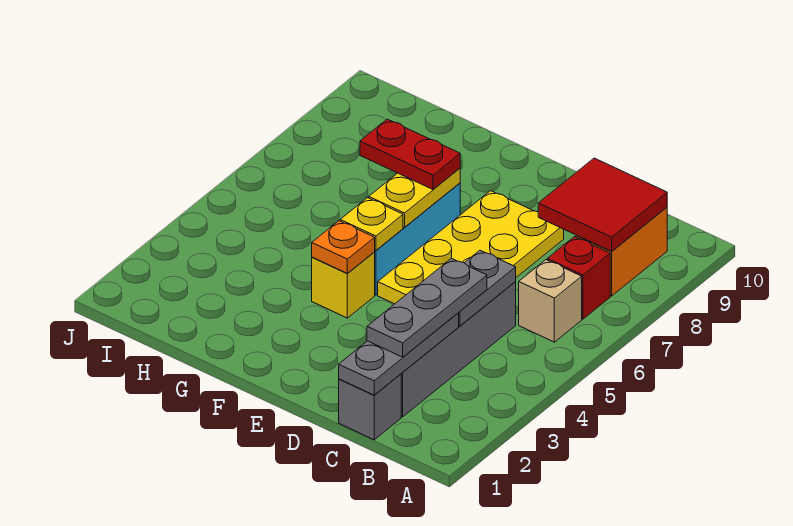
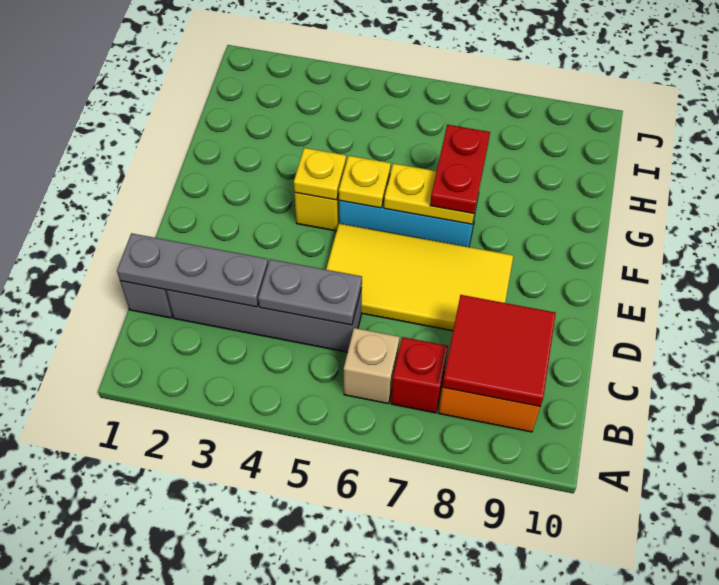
grey 1x3 plate [367,258,487,357] -> none
yellow 2x4 plate [378,191,564,304] -> yellow 2x4 tile [326,224,513,331]
orange 1x1 plate [312,221,375,274] -> yellow 1x1 plate [294,148,346,200]

